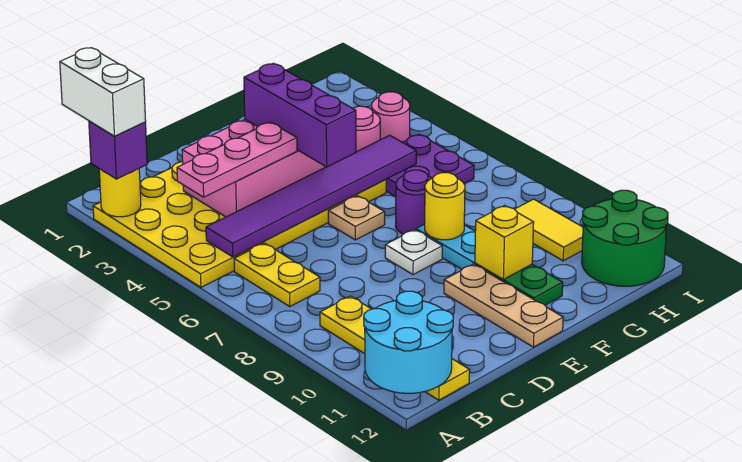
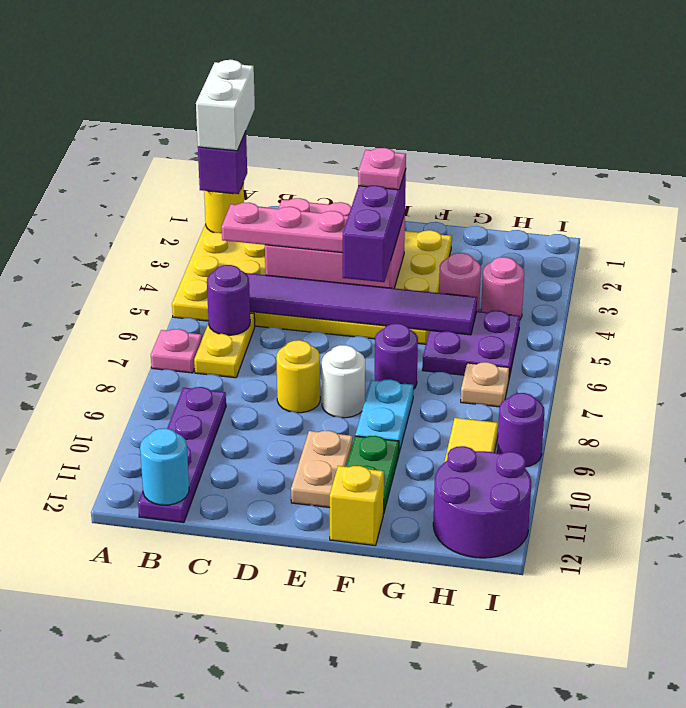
none -> pink 1x1 plate [151,329,202,373]
cyan 2x2 round brick [364,291,453,393] -> cyan 1x1 round brick [140,428,189,505]
none -> purple 1x1 round brick [207,265,250,335]
yellow 1x4 plate [320,296,470,400] -> purple 1x4 plate [138,387,226,523]
none -> pink 1x1 plate [358,148,406,190]
tan 1x1 plate [328,196,385,240] -> tan 1x1 plate moved to [461,362,510,407]
white 1x1 plate [385,229,442,275] -> white 1x1 round brick [322,345,365,418]
tan 1x3 plate [444,264,563,347] -> tan 1x2 plate [291,431,353,508]
yellow 1x1 round brick [425,173,465,240] -> yellow 1x1 round brick moved to [276,340,320,413]
yellow 1x1 brick [475,205,534,279] -> yellow 1x1 brick moved to [330,466,384,546]
green 2x2 round brick [582,190,668,286] -> purple 2x2 round brick [433,446,531,558]
none -> purple 1x1 round brick [497,393,544,467]

